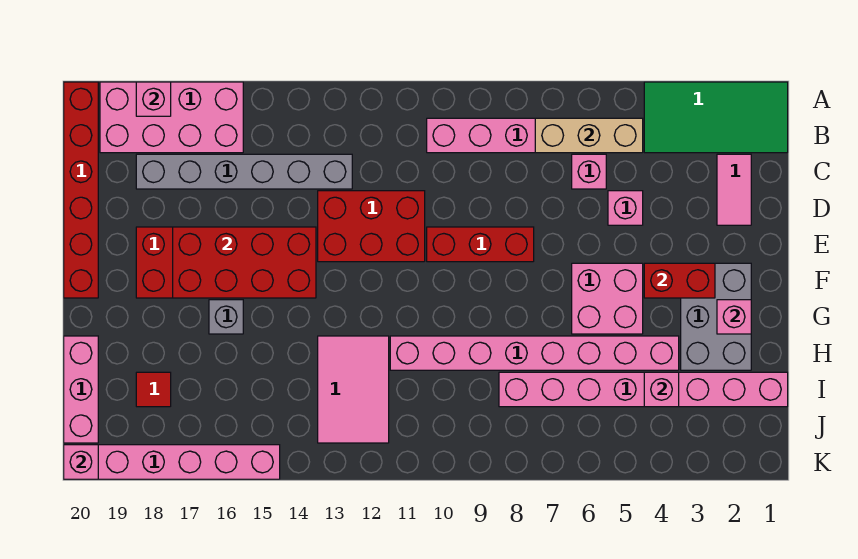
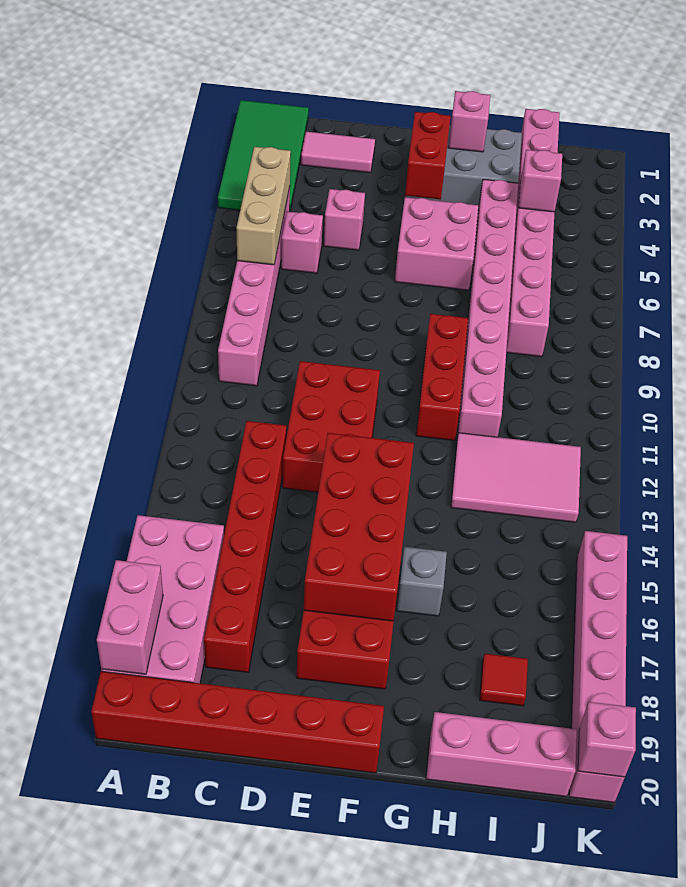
pink 1x1 brick [136,82,171,116] -> pink 1x2 brick [97,560,163,674]
grey 1x6 brick [136,154,352,189] -> red 1x6 brick [204,421,286,672]
red 1x3 brick [427,227,534,262] -> red 1x3 brick moved to [416,314,468,441]

